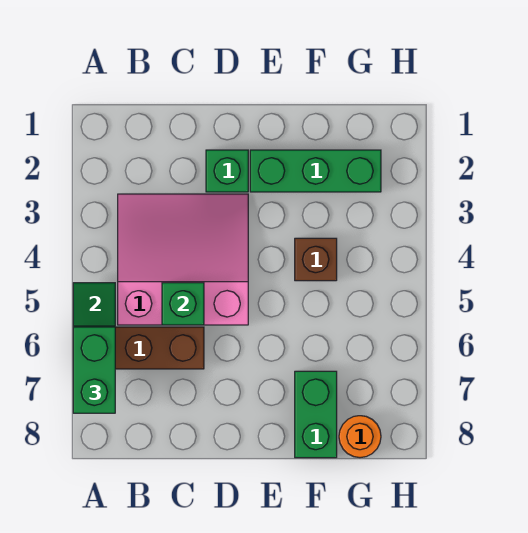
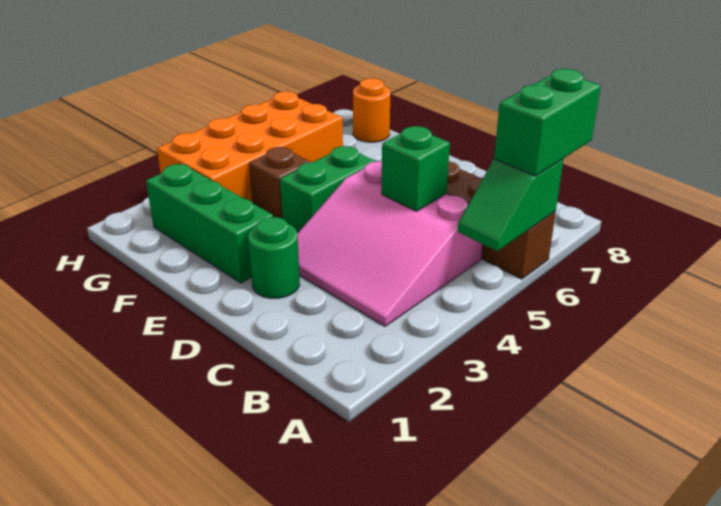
green 1x1 brick [206,150,248,192] -> green 1x1 round brick [248,217,300,298]
green 1x2 brick [295,371,337,458] -> green 1x2 brick moved to [280,146,376,233]
none -> orange 2x4 brick [157,91,343,202]

